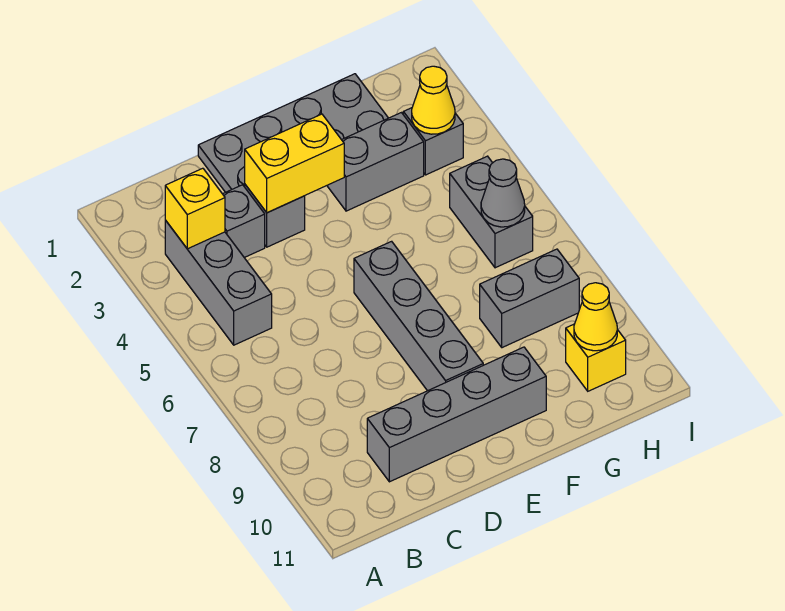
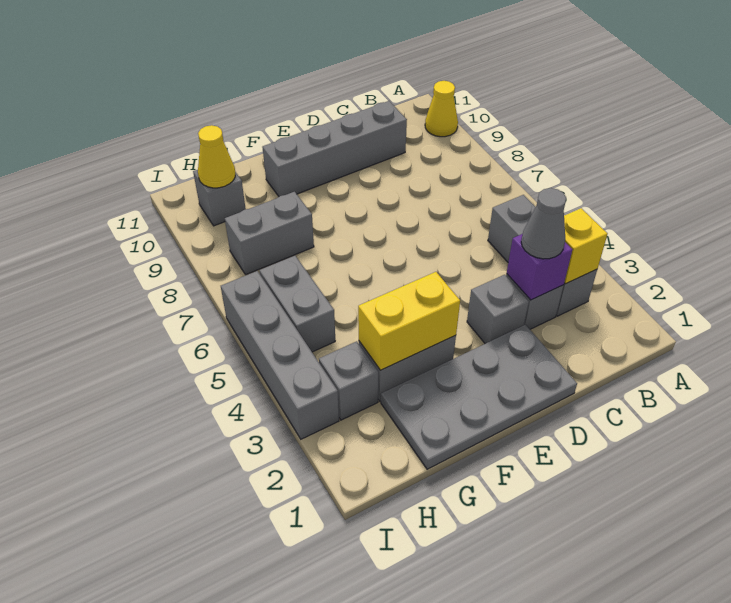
none -> purple 1x1 brick [507,234,572,300]
yellow 1x2 brick [245,114,344,213] -> yellow 1x2 brick moved to [358,272,460,370]
grey 1x4 brick [354,241,483,391] -> grey 1x4 brick moved to [221,271,339,439]
yellow 1x1 cone [412,66,455,134] -> yellow 1x1 cone moved to [425,81,458,137]
grey 1x1 cone [481,159,525,227] -> grey 1x1 cone moved to [521,188,566,259]
yellow 1x1 brick [566,324,626,391] -> grey 1x1 brick [193,170,246,226]

